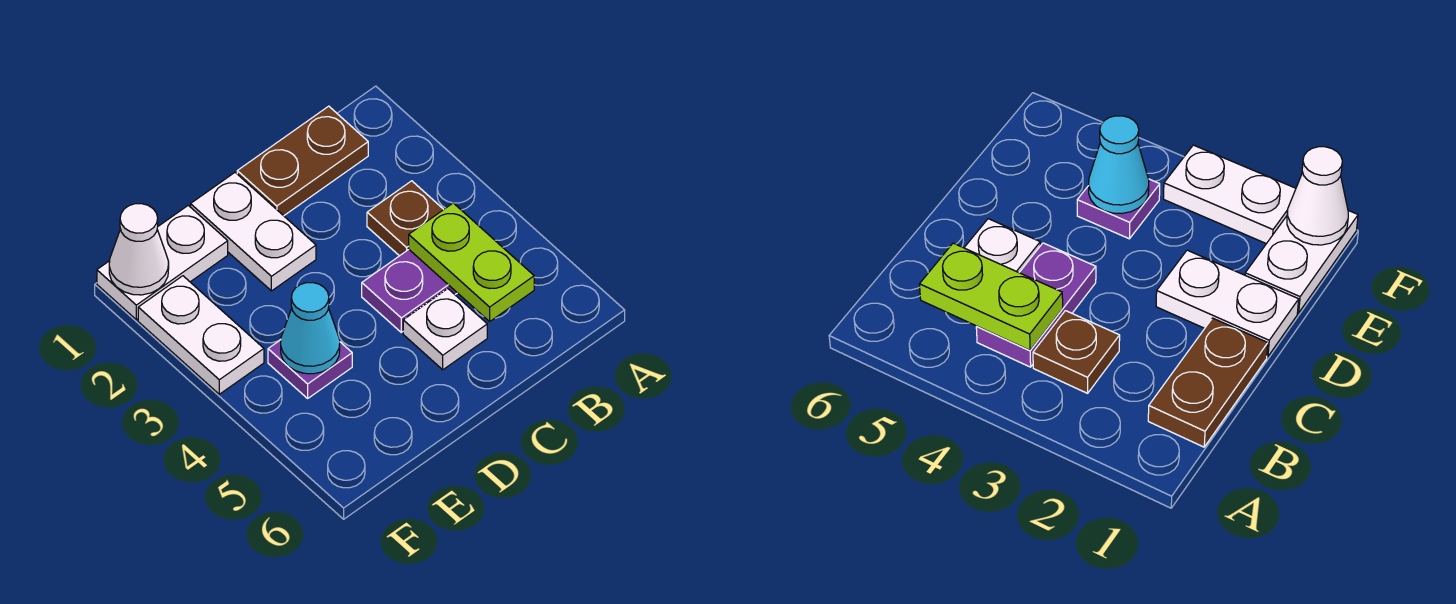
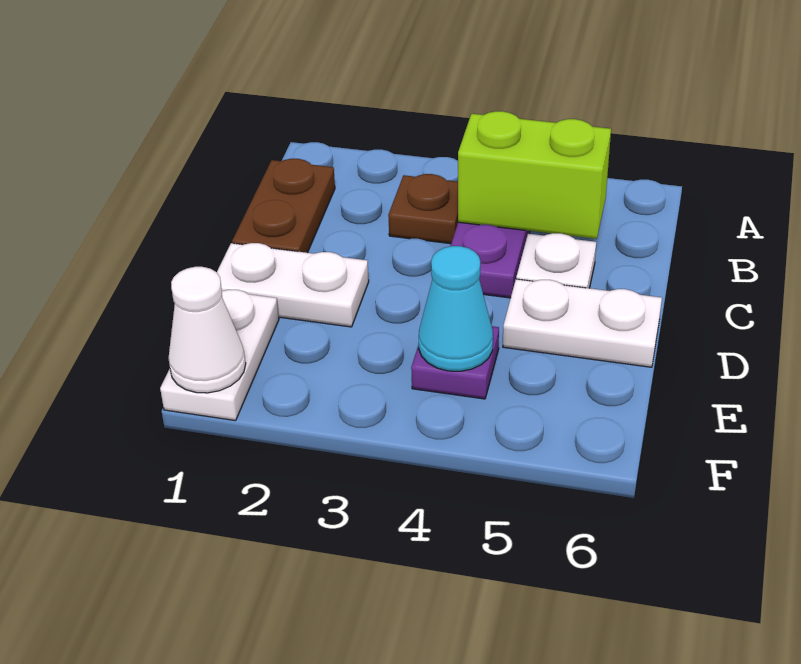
lime 1x2 plate [409,203,534,321] -> lime 1x2 brick [458,111,611,239]
white 1x2 plate [138,276,264,394] -> white 1x2 plate moved to [503,279,662,367]

